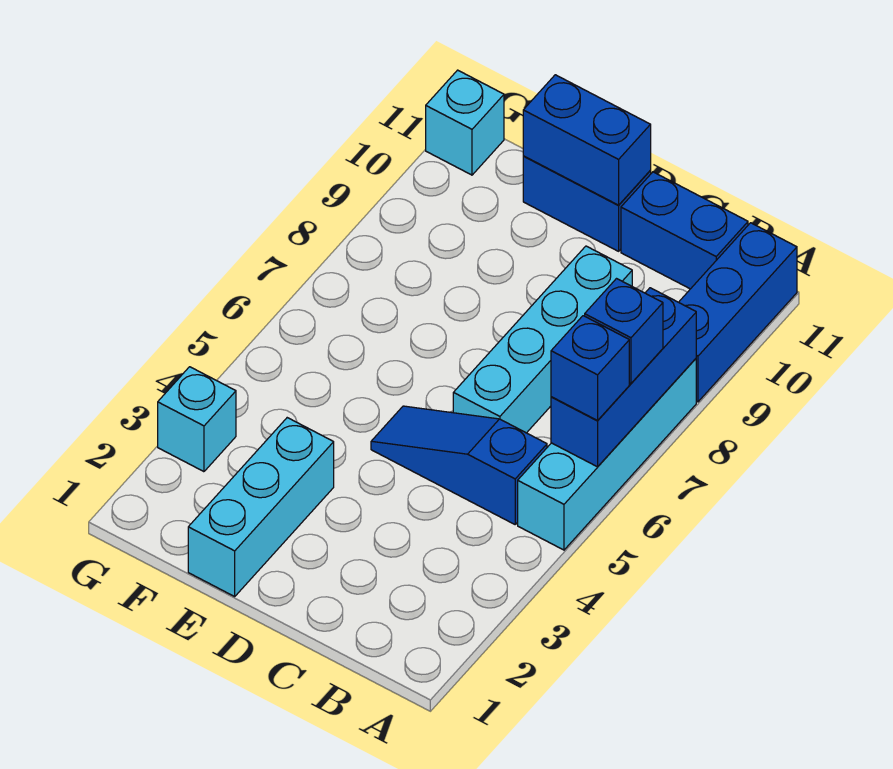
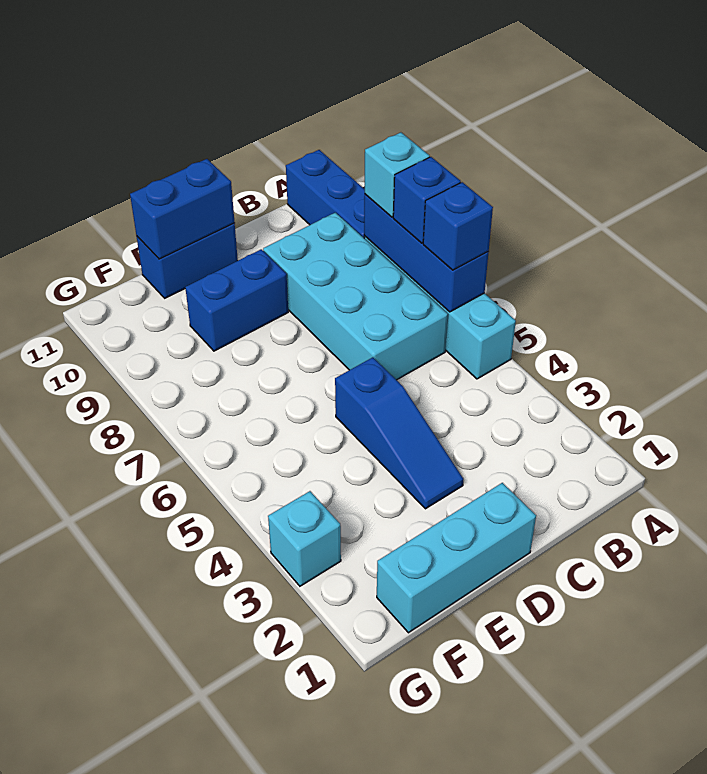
blue 1x3 slope [371,406,547,524] -> blue 1x3 slope turned to [335,357,464,509]
blue 1x2 brick [621,172,748,289] -> blue 1x2 brick moved to [185,249,288,351]
cyan 1x4 brick [453,246,632,433] -> cyan 2x4 brick [263,213,448,380]
cyan 1x3 brick [188,418,334,597] -> cyan 1x3 brick turned to [377,483,536,633]
cyan 1x1 brick [426,70,504,175] -> cyan 1x1 brick moved to [365,132,430,217]

